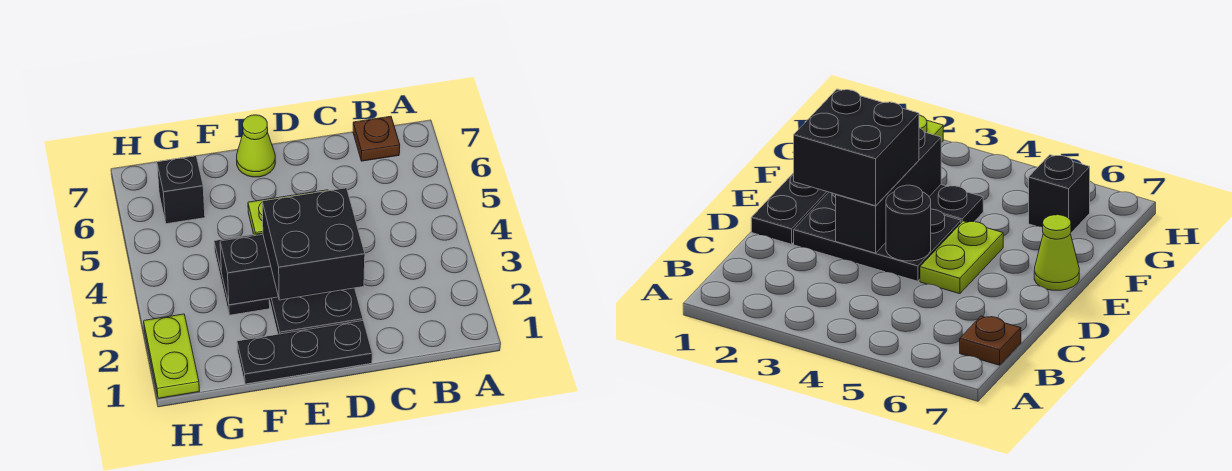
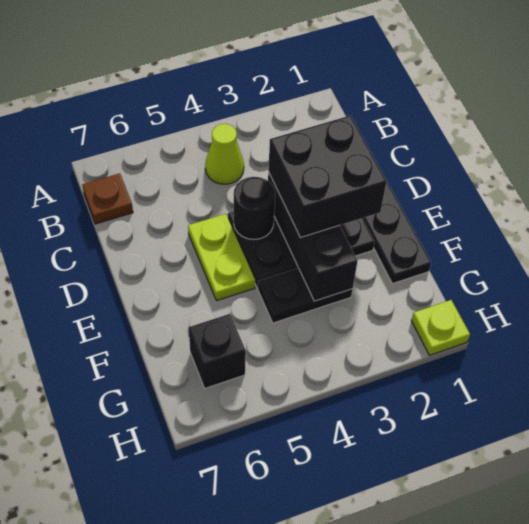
lime 1x1 cone [237,115,275,177] -> lime 1x1 cone moved to [205,124,244,184]
lime 1x2 plate [144,314,199,398] -> lime 1x1 plate [411,300,470,355]

